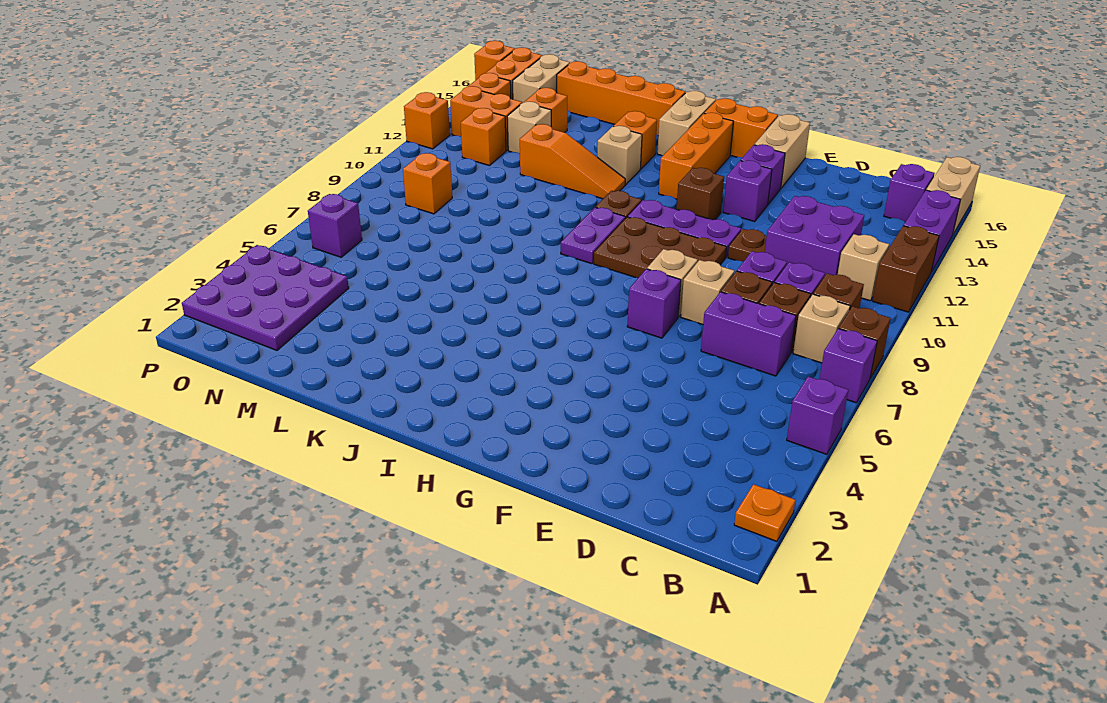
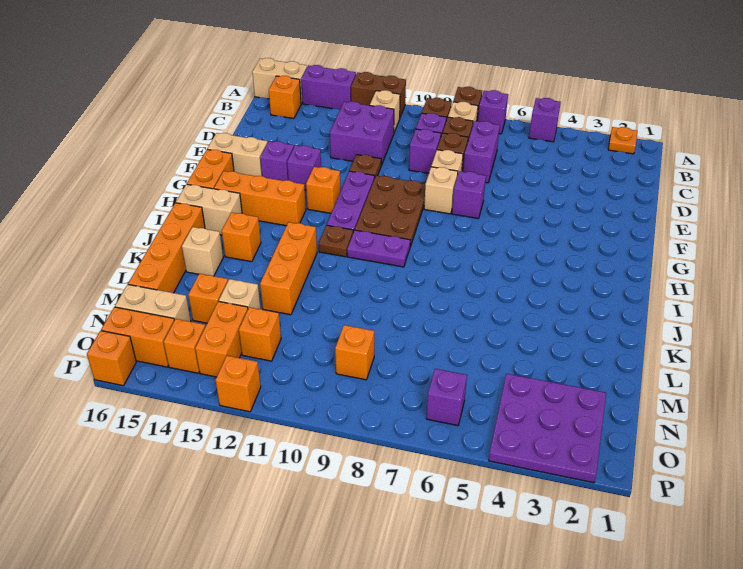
purple 1x1 brick [884,164,935,222] -> orange 1x1 brick [269,76,301,119]
brown 1x1 brick [676,168,724,220] -> orange 1x1 brick [306,167,341,213]
orange 1x3 slope [520,124,625,199] -> orange 1x3 brick [260,222,317,315]
tan 1x1 brick [597,126,642,185] -> tan 1x1 brick moved to [182,227,223,276]

